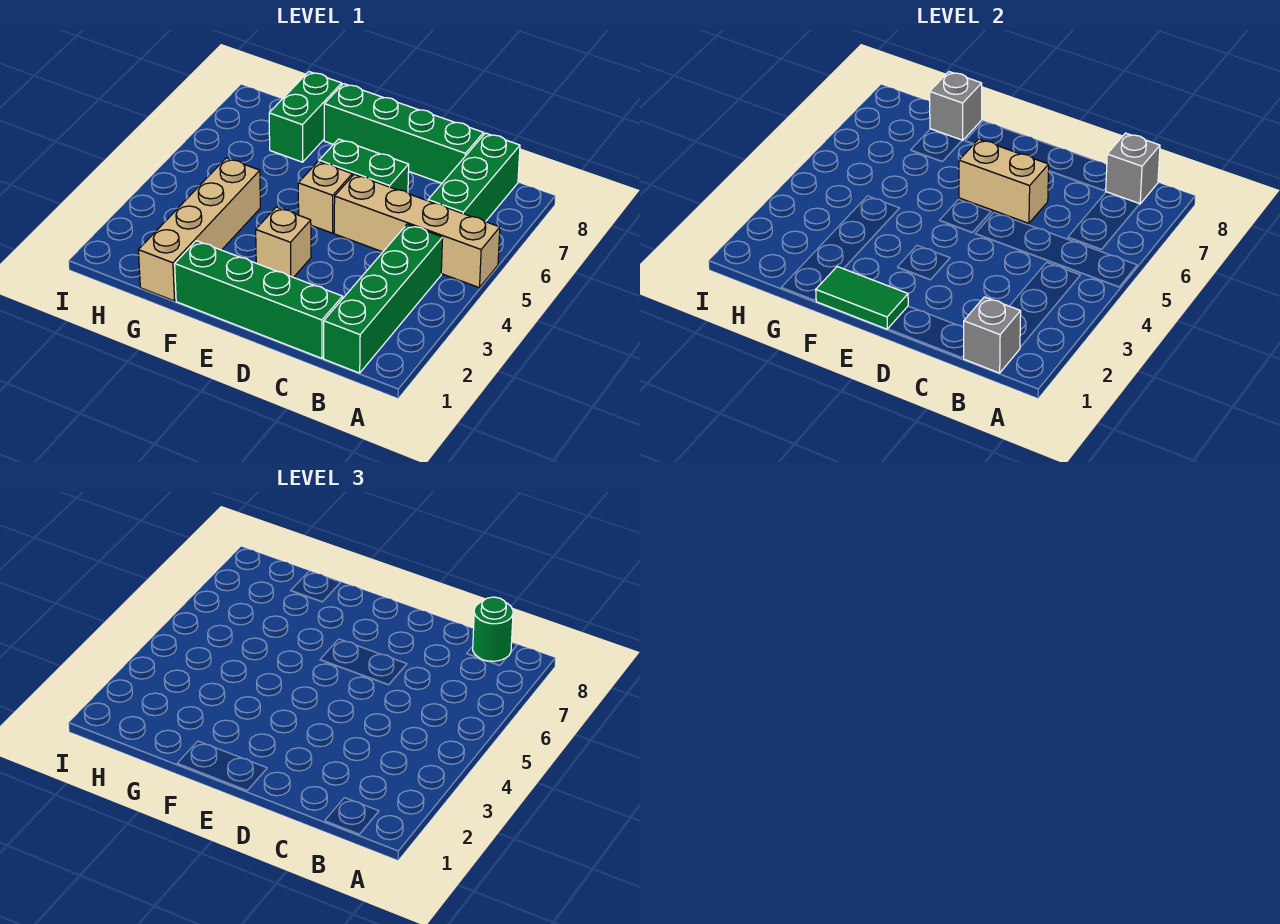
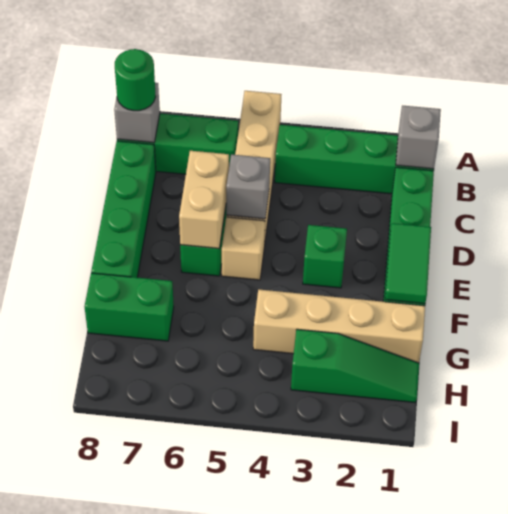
tan 1x1 brick [256,207,311,277] -> green 1x1 brick [303,225,347,288]
grey 1x1 brick [930,72,982,140] -> grey 1x1 brick moved to [226,154,270,219]
none -> green 1x3 slope [291,329,419,403]

